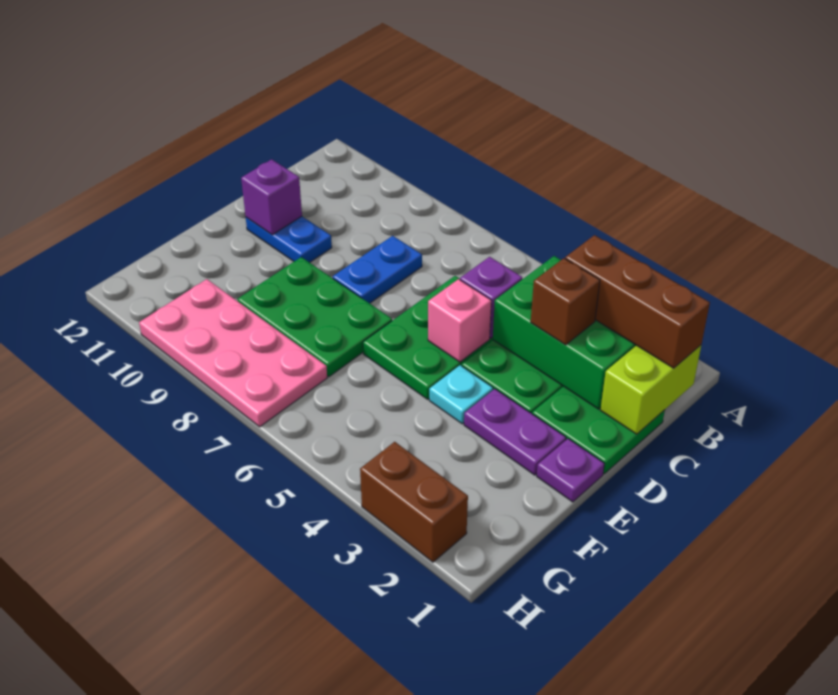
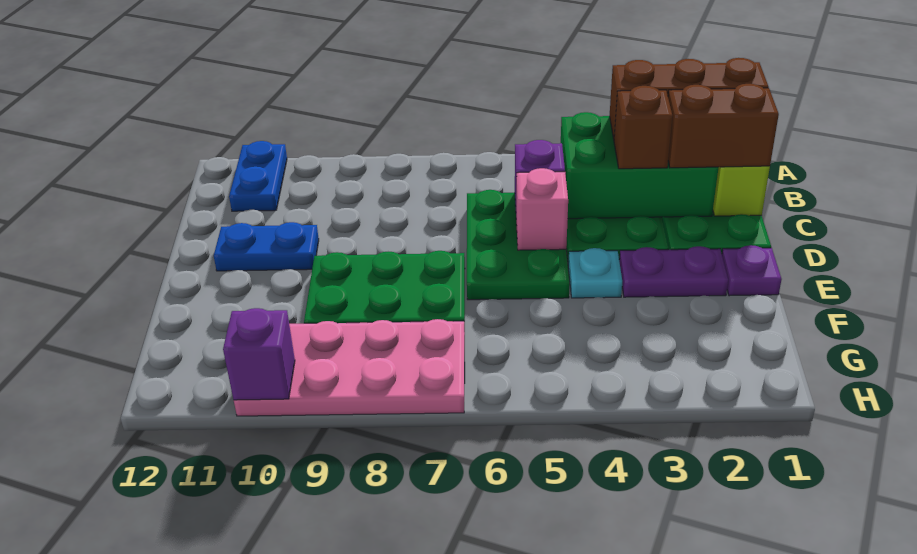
blue 1x2 plate [333,236,422,303] -> blue 1x2 plate moved to [229,141,287,211]
purple 1x1 brick [241,159,302,235] -> purple 1x1 brick moved to [223,308,295,400]
brown 1x2 brick [360,442,468,562] -> brown 1x2 brick moved to [668,84,779,168]

